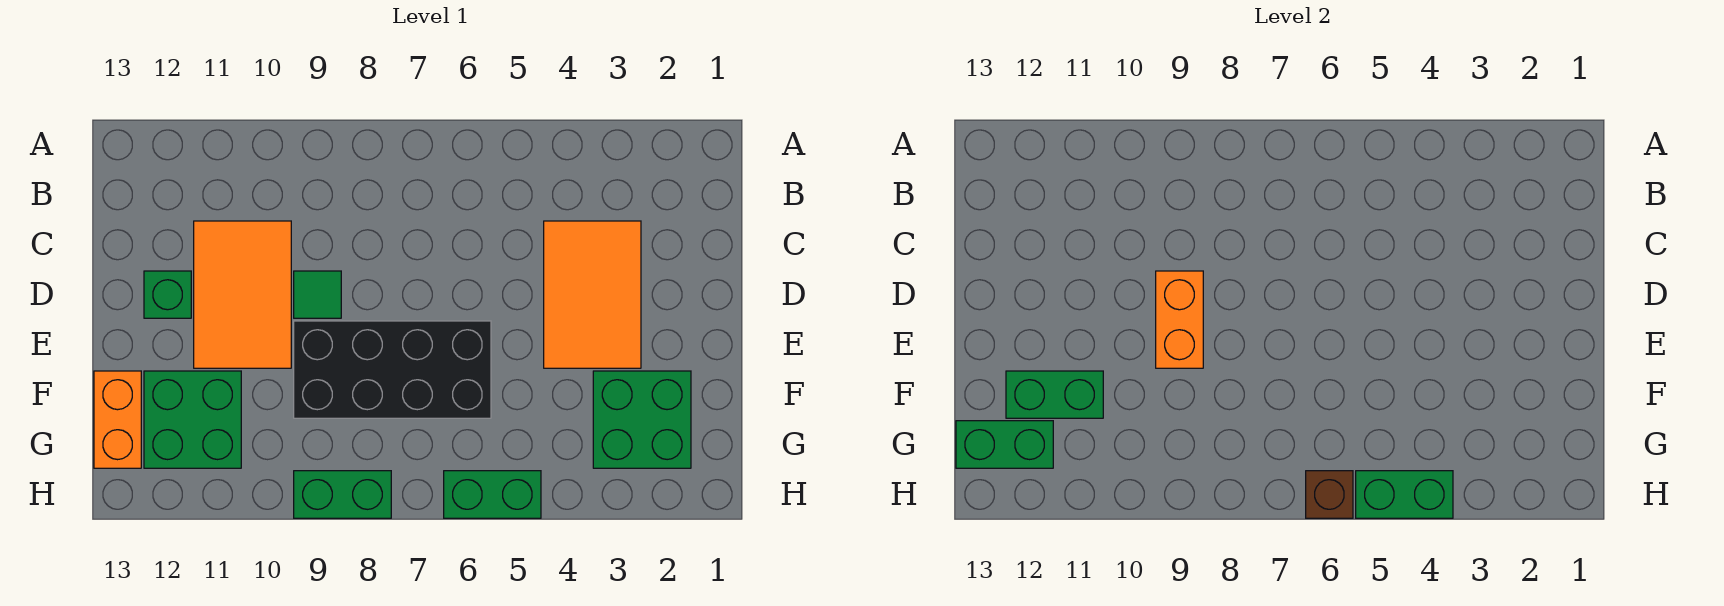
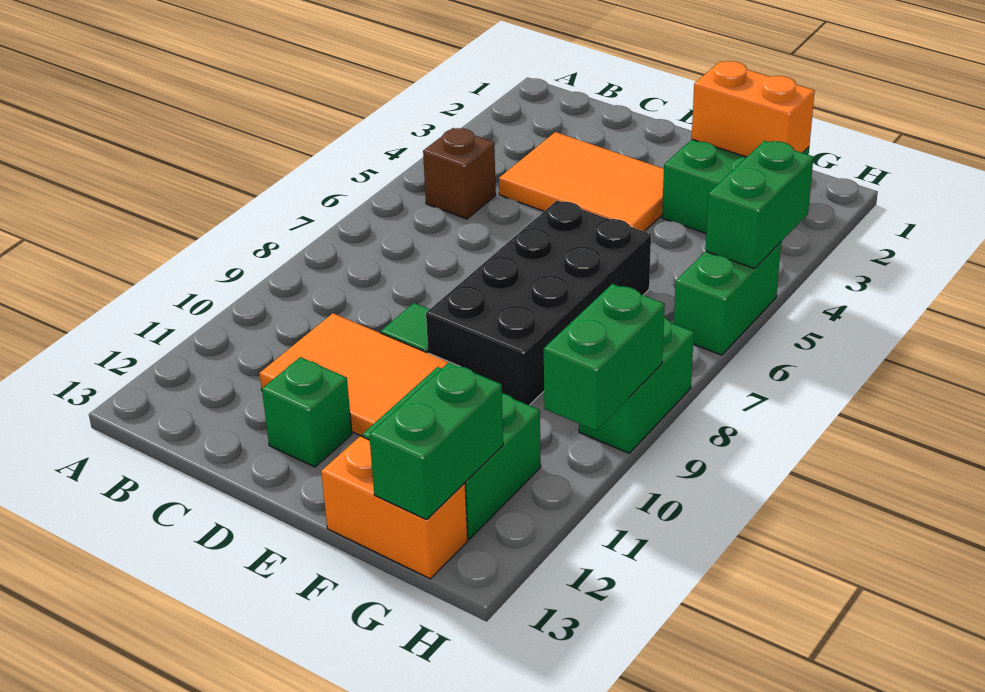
orange 1x2 brick [1156,271,1203,368] -> orange 1x2 brick moved to [692,61,815,157]
green 1x2 brick [1006,371,1103,418] -> green 1x2 brick moved to [544,284,665,431]
brown 1x1 brick [1306,471,1353,518] -> brown 1x1 brick moved to [423,128,496,219]

